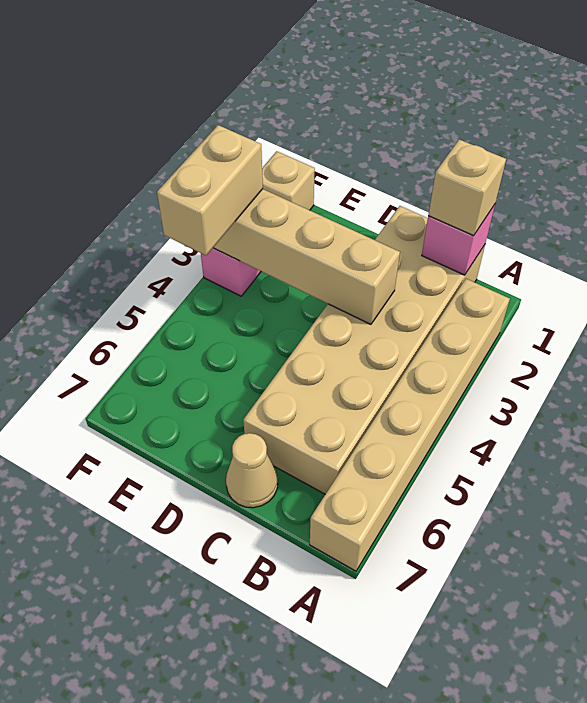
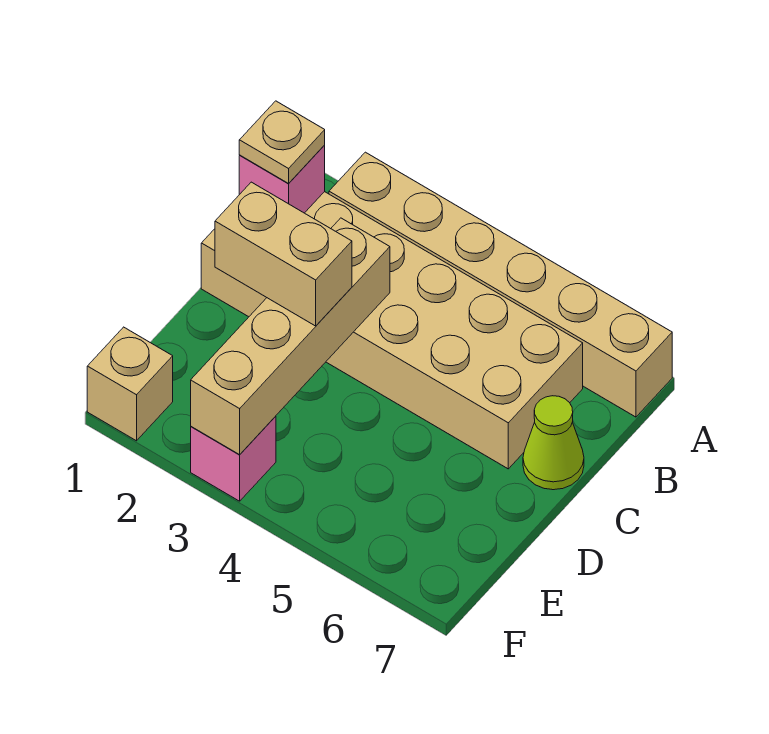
tan 1x1 brick [428,139,506,236] -> tan 1x1 plate [239,101,325,183]
tan 1x1 cone [226,433,278,508] -> lime 1x1 cone [523,396,584,490]
tan 1x2 brick [157,125,263,255] -> tan 1x2 brick moved to [215,182,352,326]

